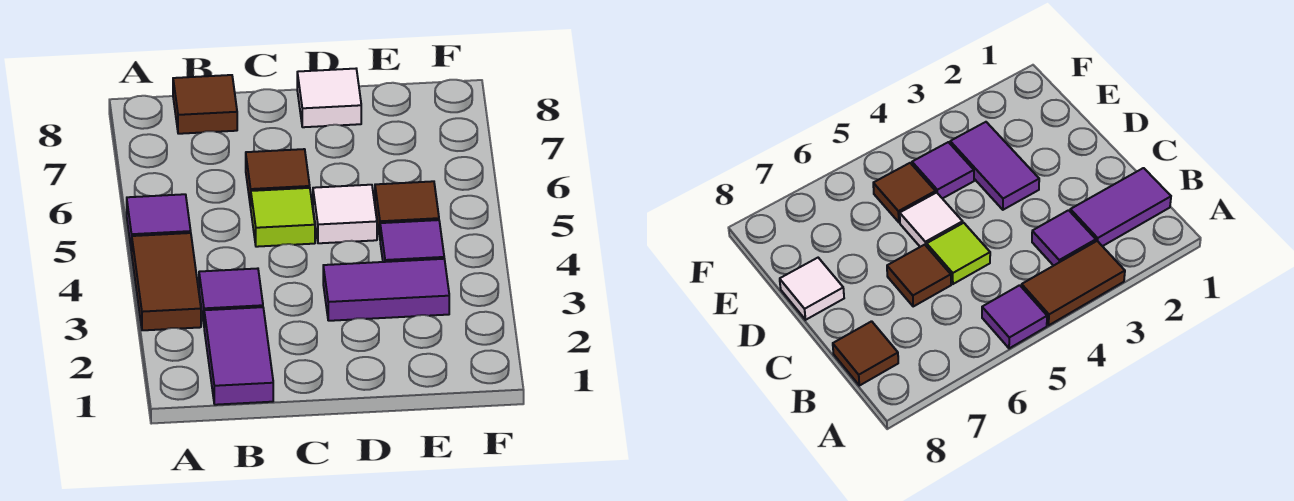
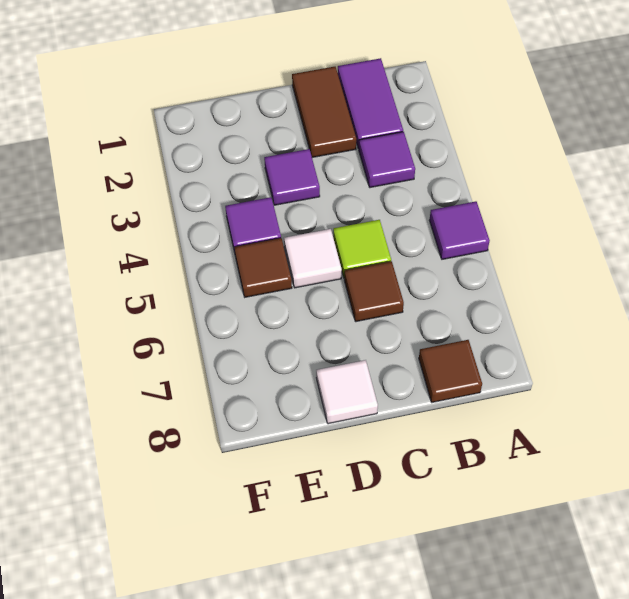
brown 1x2 tile [132,233,201,330] -> brown 1x2 tile moved to [292,67,356,158]
purple 1x2 tile [323,259,449,321] -> purple 1x1 tile [264,149,320,205]

